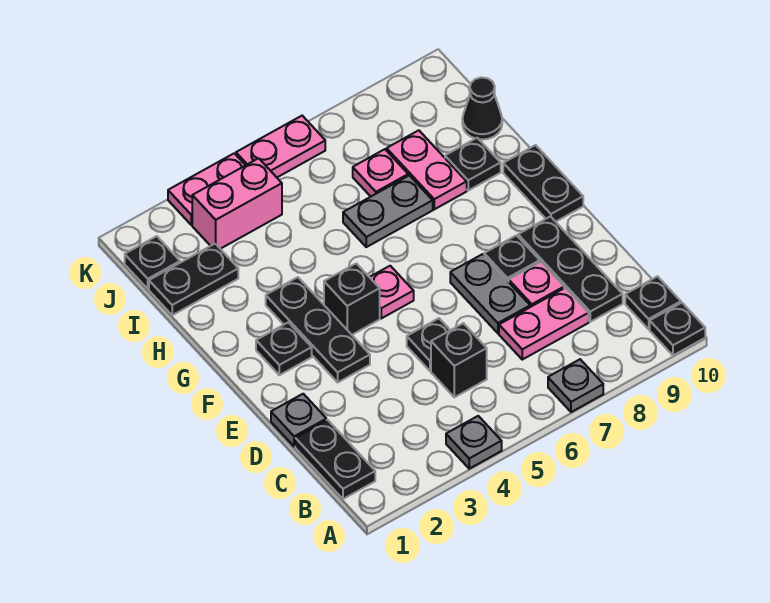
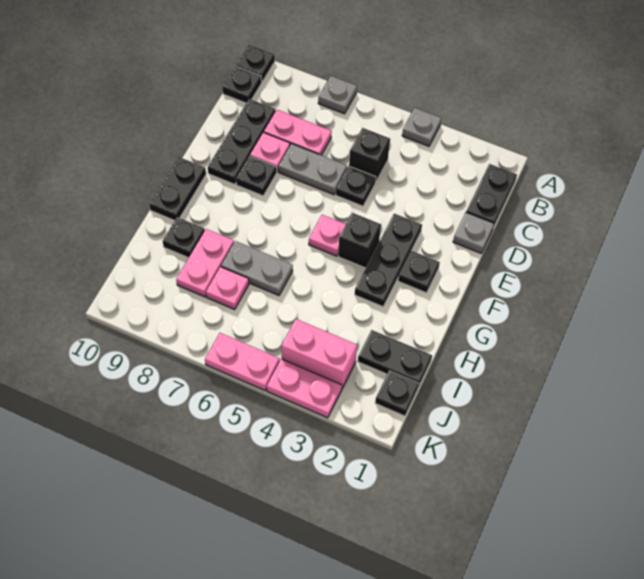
grey 1x2 plate [450,254,530,333] -> grey 1x2 plate turned to [278,144,347,195]
black 1x1 cone [462,77,502,140] -> none

